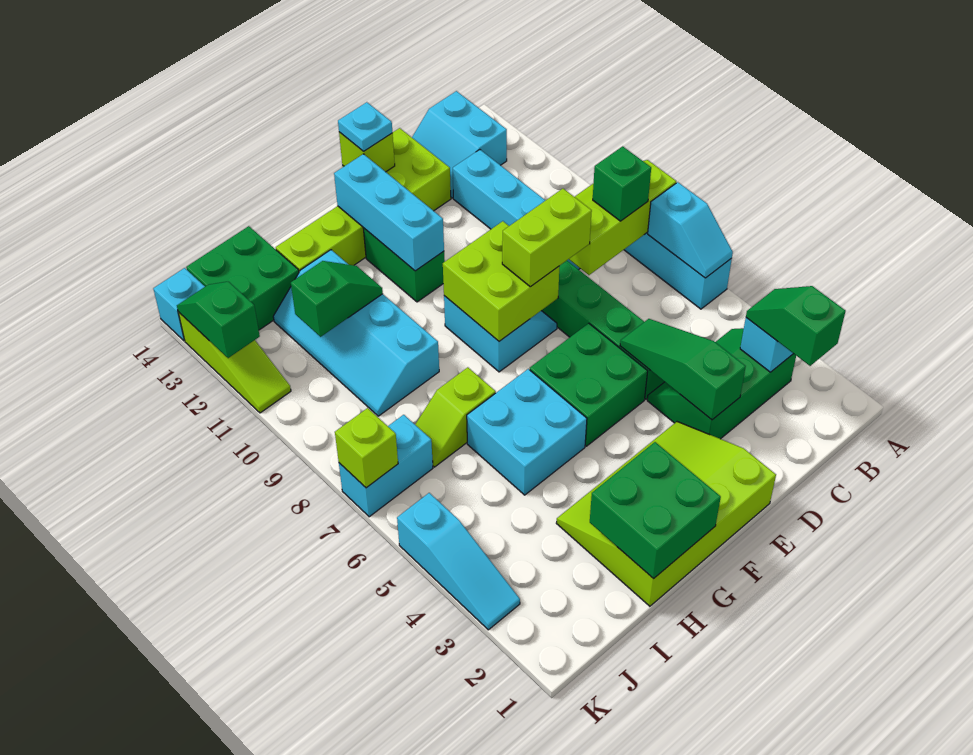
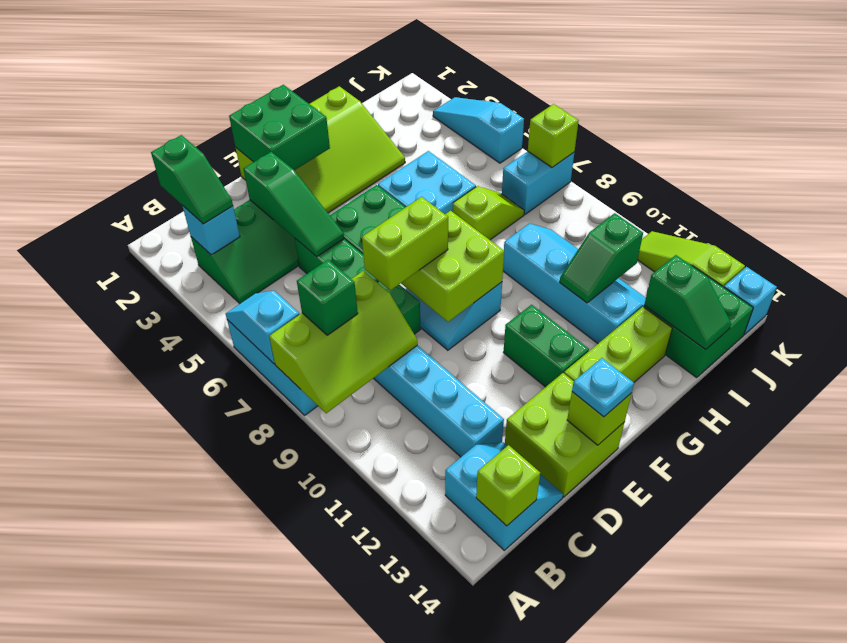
none -> lime 1x1 brick [476,445,540,526]
cyan 1x3 brick [334,154,444,271] -> none
green 2x2 brick [590,442,721,579] -> green 2x2 brick moved to [229,85,330,170]
green 1x2 slope [177,282,260,358] -> green 1x2 slope moved to [644,255,731,350]

